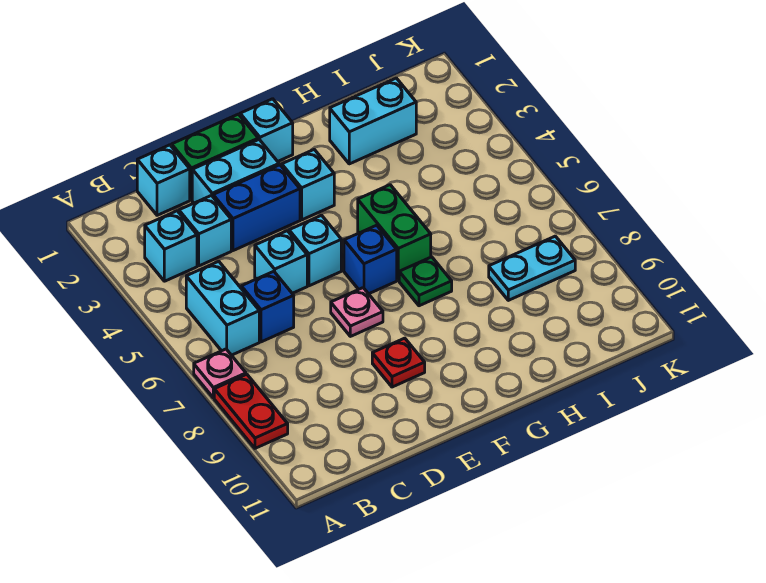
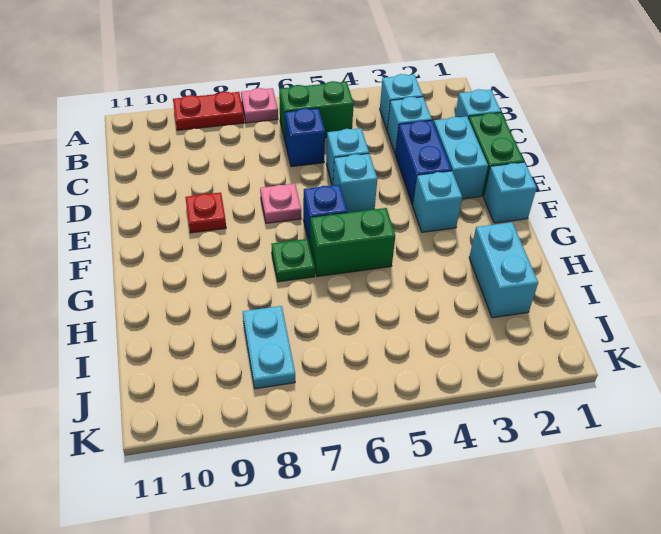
cyan 1x2 brick [186,261,259,355] -> green 1x2 brick [279,81,354,140]

